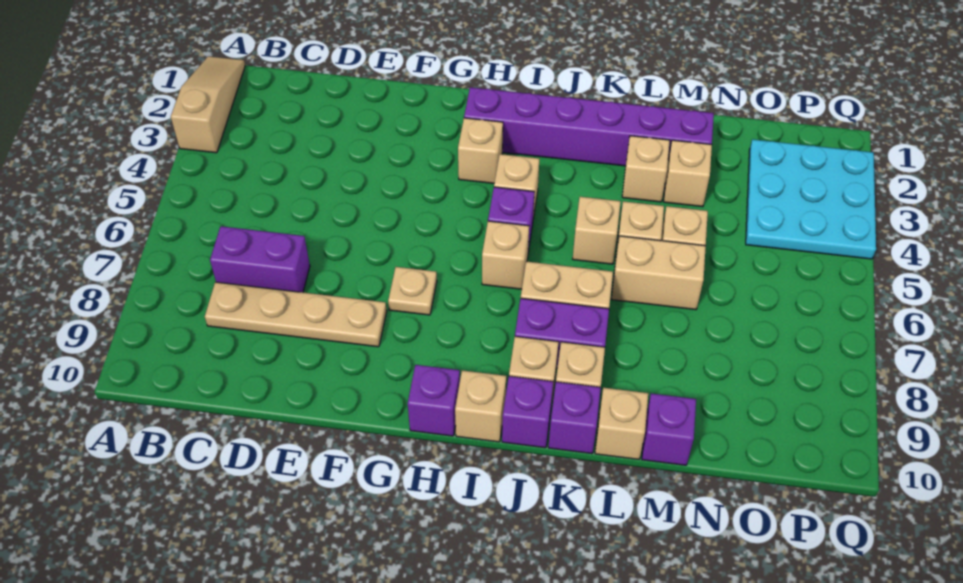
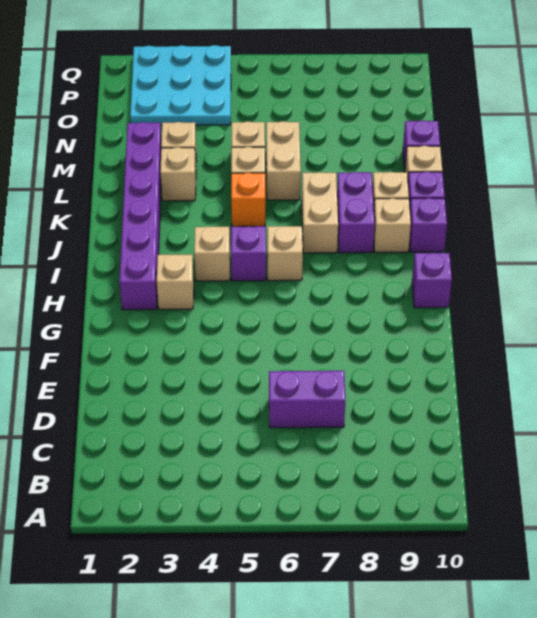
tan 1x3 slope [171,56,245,153] -> none
purple 1x2 brick [210,226,310,292] -> purple 1x2 brick turned to [269,371,345,428]
tan 1x4 plate [205,282,387,347] -> none
tan 1x1 plate [388,267,437,315] -> none
tan 1x1 brick [455,370,506,442] -> none
tan 1x1 brick [573,197,621,264] -> orange 1x1 brick [231,173,265,227]

